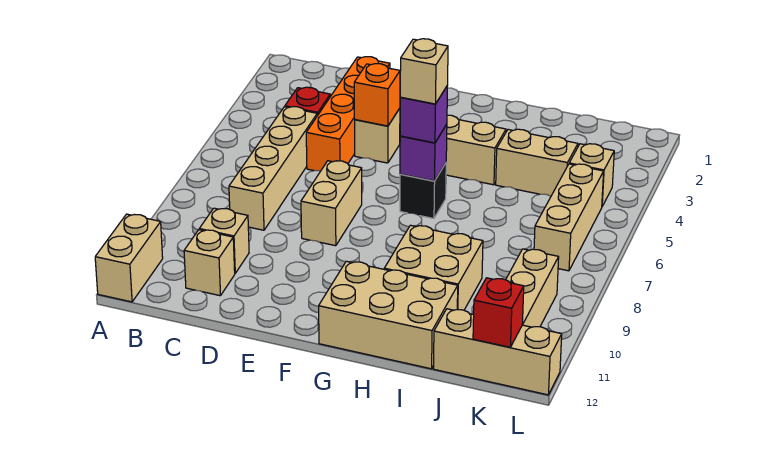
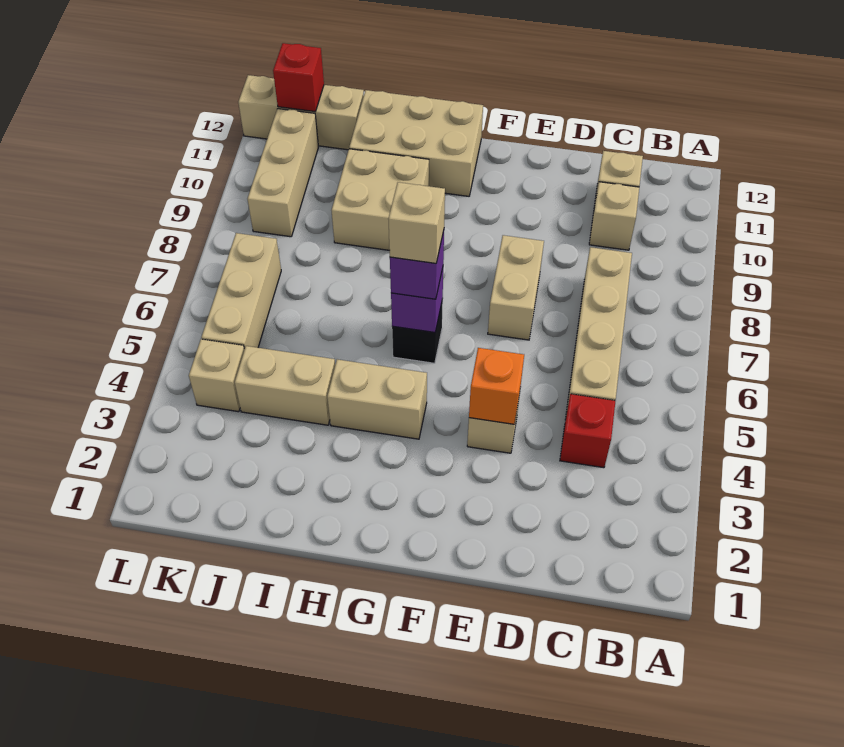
tan 1x2 brick [95,214,163,302] -> none
orange 1x4 brick [306,57,390,171] -> none

